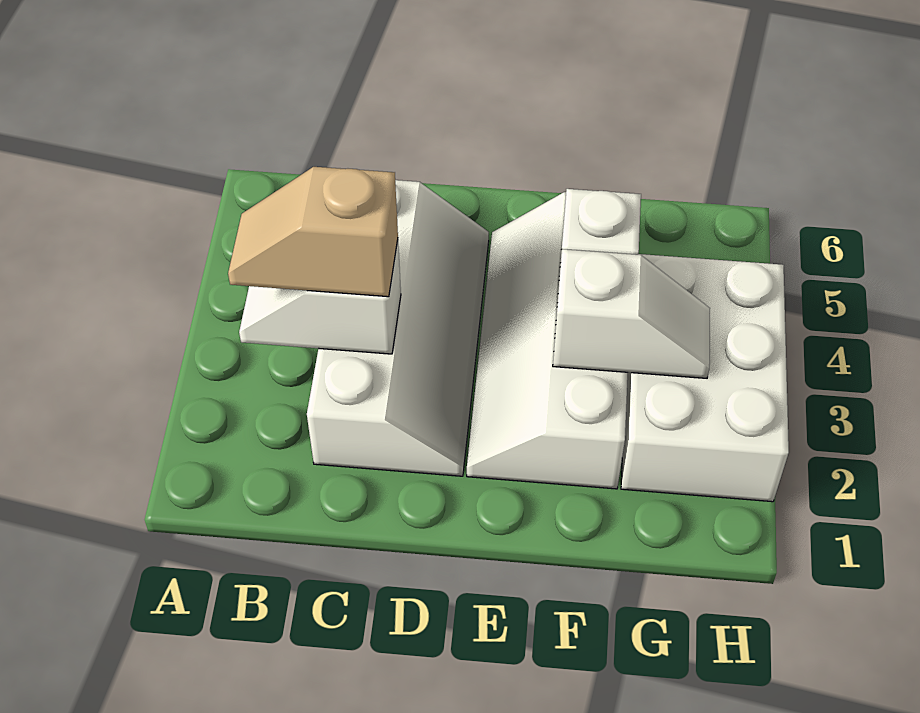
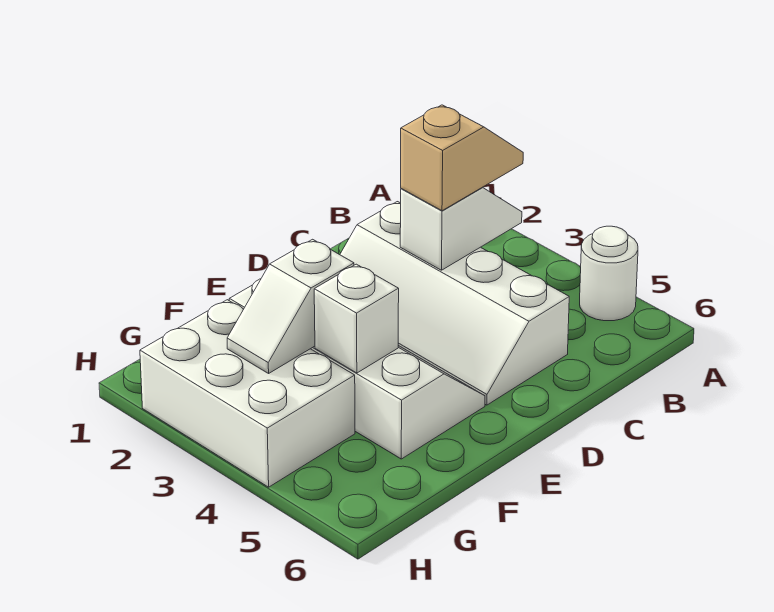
none -> white 1x1 round brick [580,226,638,321]

